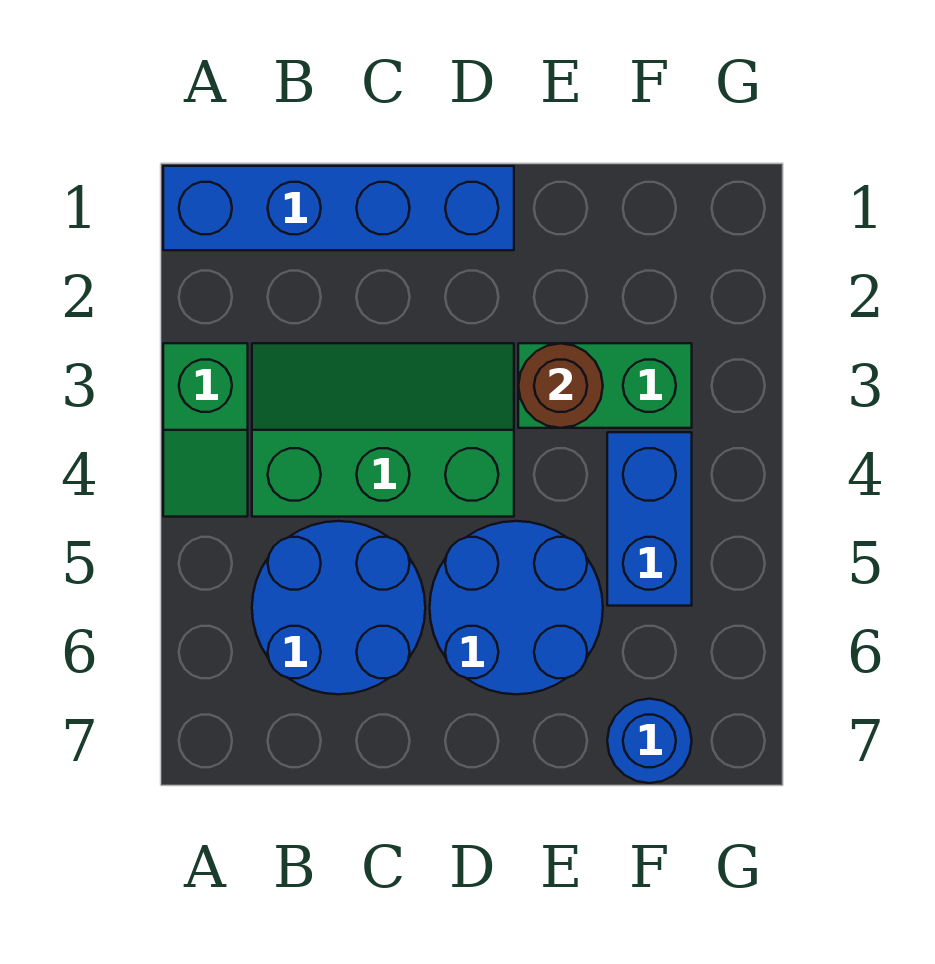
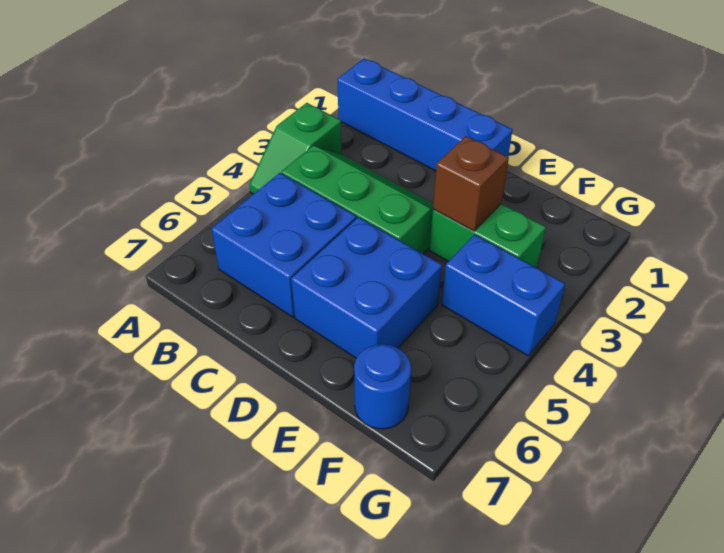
blue 2x2 round brick [252,521,425,694] -> blue 2x2 brick [212,173,356,317]
blue 2x2 round brick [430,521,603,694] -> blue 2x2 brick [291,217,442,358]
brown 1x1 round brick [518,343,603,428] -> brown 1x1 brick [433,136,509,231]
blue 1x2 brick [607,432,692,606] -> blue 1x2 brick turned to [442,235,565,356]

